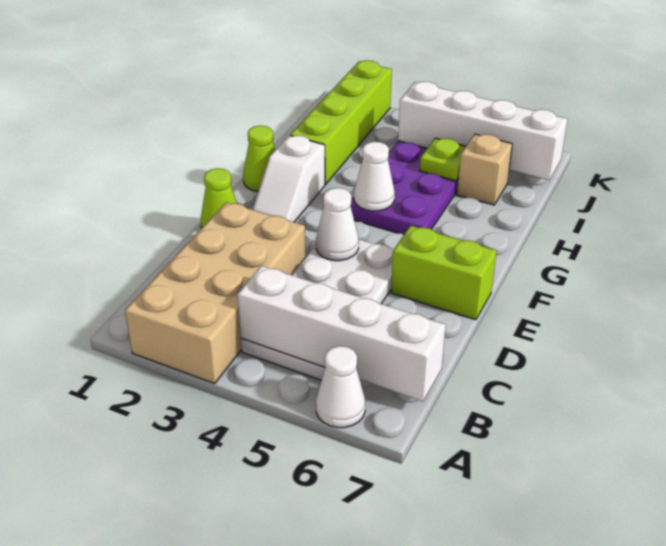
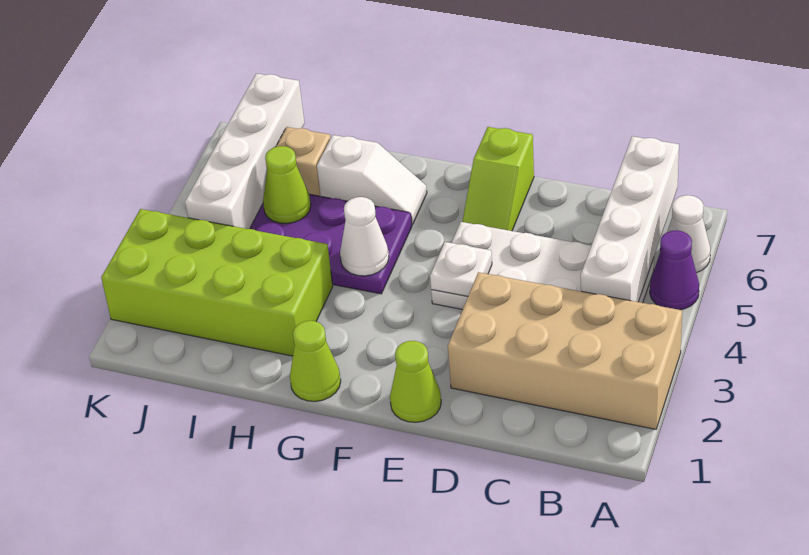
none -> purple 1x1 cone [650,230,699,310]
white 1x1 cone [316,188,359,261] -> white 1x1 plate [430,242,492,296]
lime 1x2 brick [391,226,497,320] -> lime 1x2 slope [462,127,534,231]
white 1x2 slope [252,135,325,222] -> white 1x2 slope moved to [317,135,427,225]
lime 1x4 brick [290,60,392,184] -> lime 2x4 brick [101,209,333,356]
lime 1x1 plate [420,138,466,181] -> lime 1x1 cone [263,146,311,223]

